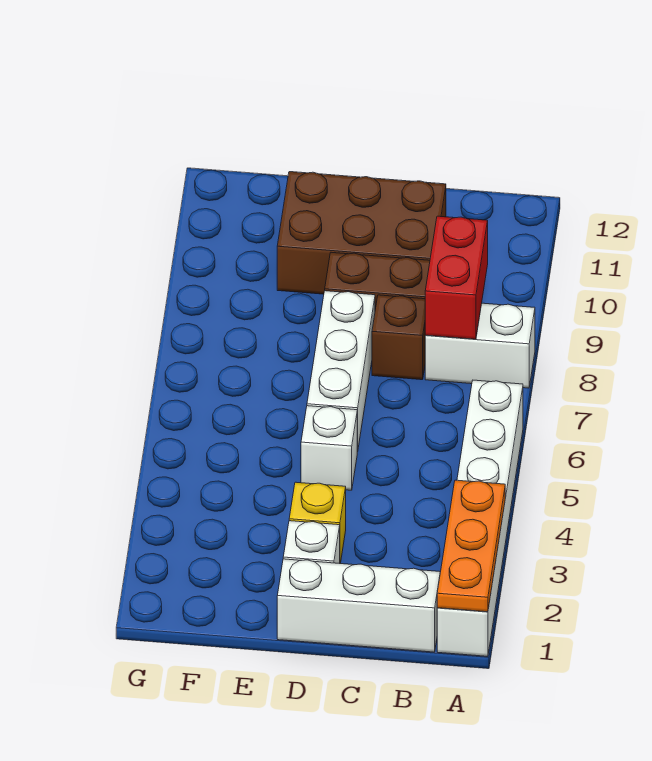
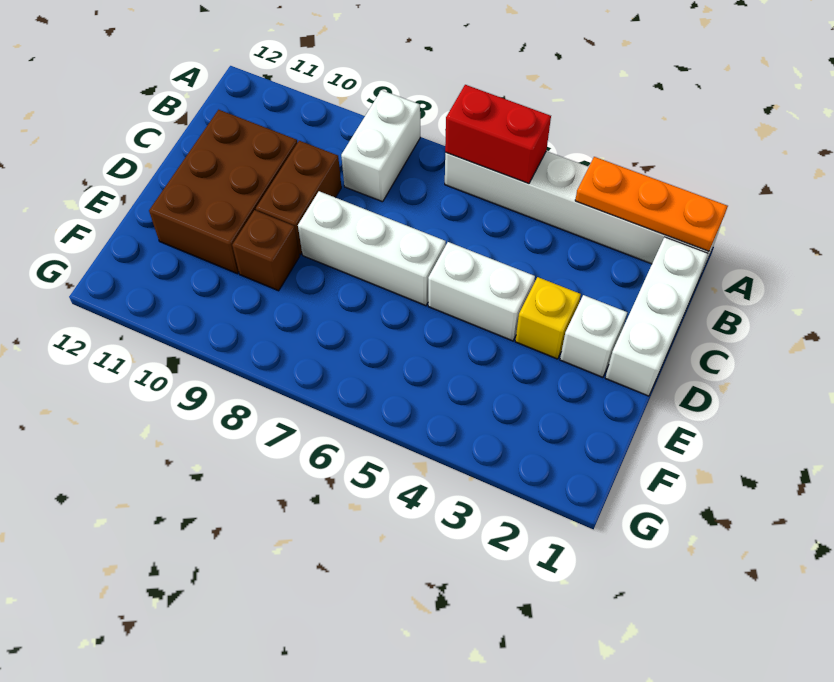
red 1x2 brick [425,216,488,339] -> red 1x2 brick moved to [445,85,551,184]
brown 1x1 brick [372,295,426,380] -> brown 1x1 brick moved to [232,210,300,291]
white 1x1 brick [301,406,357,490] -> white 1x2 brick [428,242,535,341]

